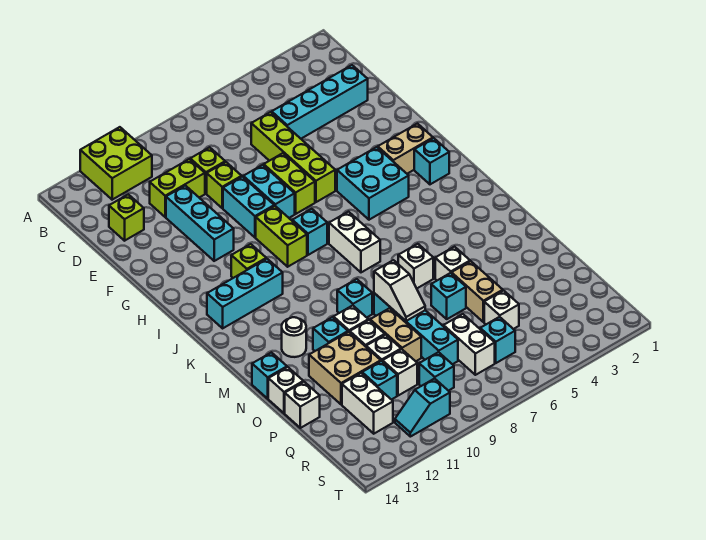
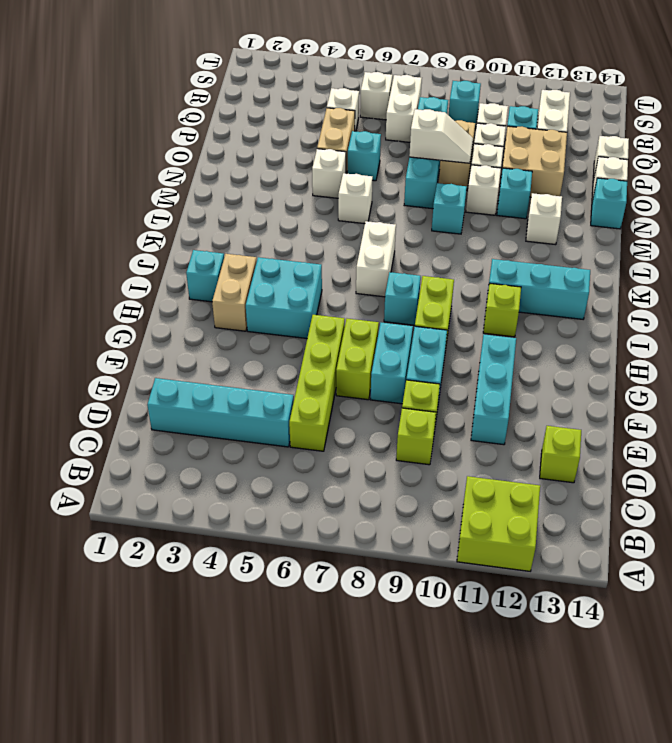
lime 1x2 brick [150,159,205,217] -> none
tan 1x2 brick [378,124,433,174] -> tan 1x2 brick turned to [212,254,257,331]
white 1x1 round brick [282,317,306,357] -> white 1x1 brick [526,193,562,245]
white 1x2 slope [374,260,425,321] -> white 1x2 slope turned to [409,109,473,163]
cyan 1x1 brick [480,317,515,363] -> white 1x1 brick [360,72,393,120]
cyan 1x2 slope [395,378,450,437] -> none

